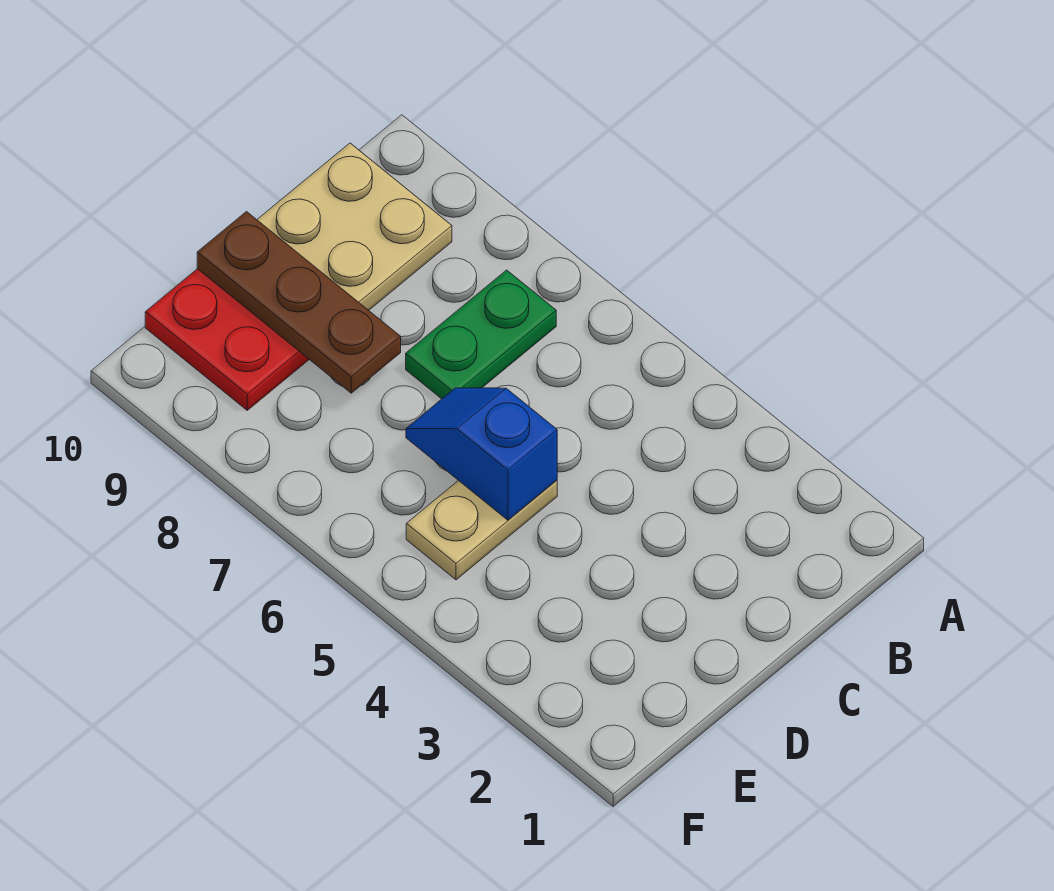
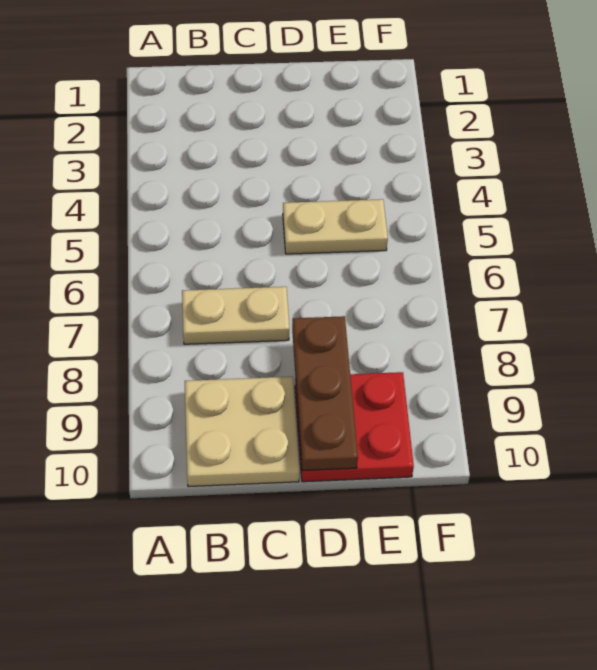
green 1x2 plate [406,270,556,399] -> tan 1x2 plate [182,287,289,344]
blue 1x2 slope [406,388,557,520] -> none

